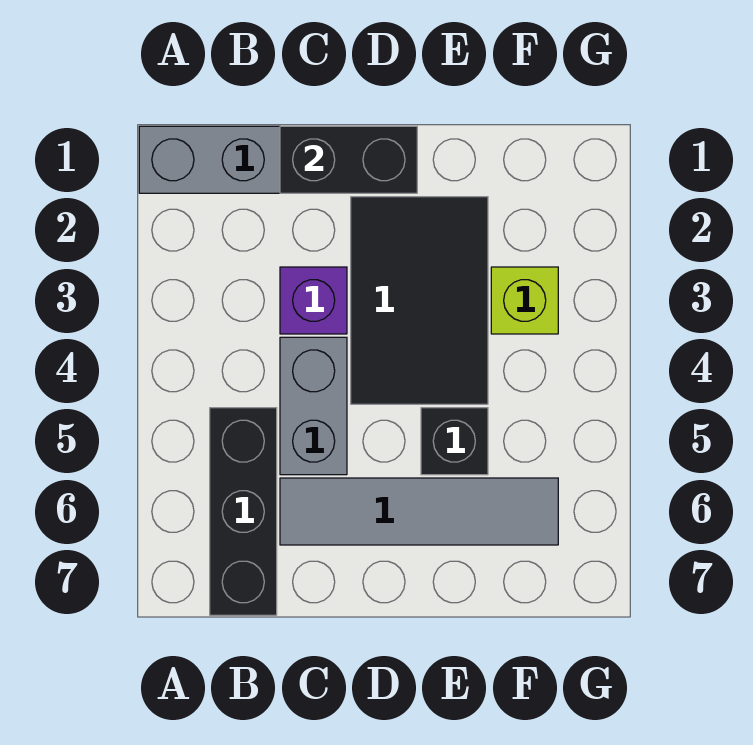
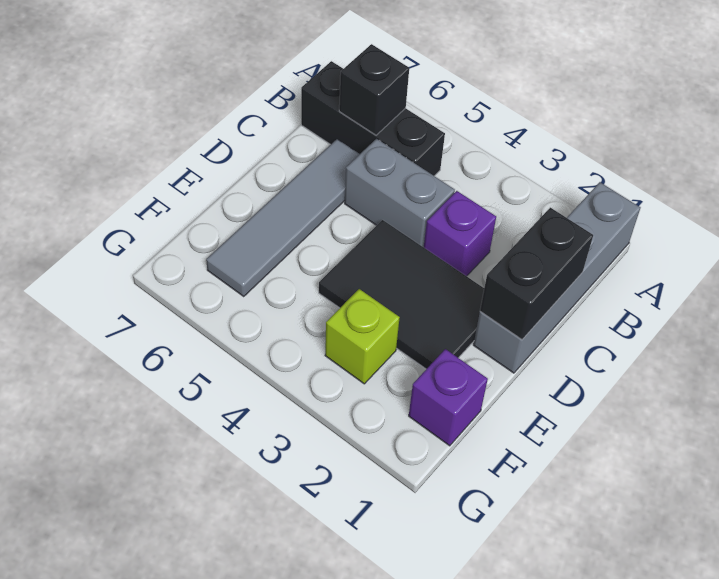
black 1x1 brick [421,408,488,475] -> black 1x1 brick moved to [339,44,409,135]
none -> purple 1x1 brick [409,349,488,446]

